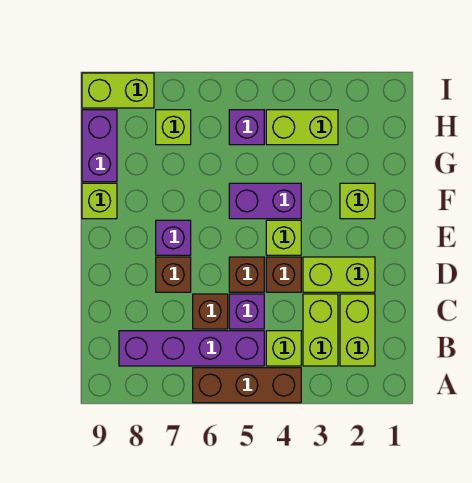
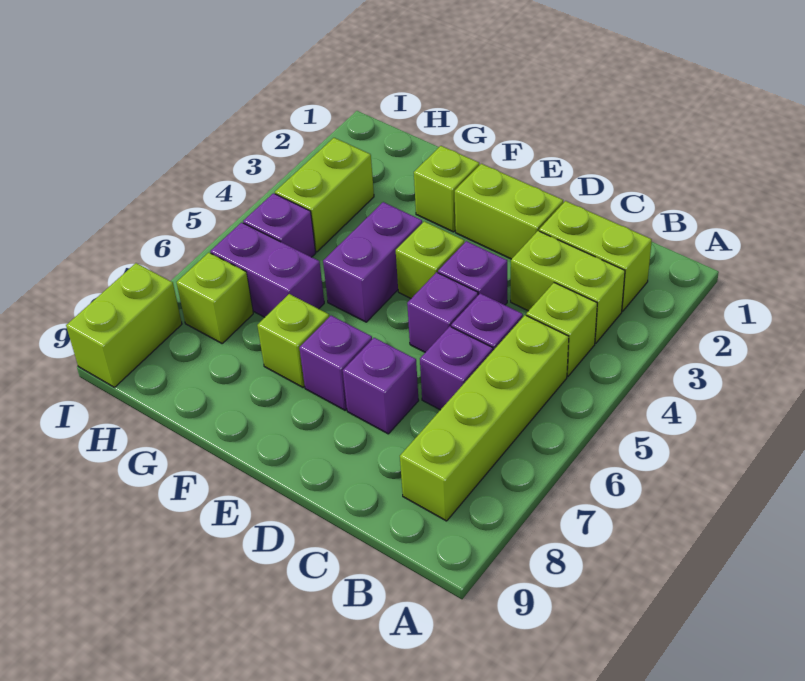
brown 1x3 brick [193,368,301,403] -> none
purple 1x4 brick [119,331,264,366] -> lime 1x4 brick [400,315,569,521]
brown 1x1 brick [193,294,228,329] -> purple 1x1 brick [420,326,493,410]
lime 1x2 brick [303,257,375,292] -> lime 1x2 brick turned to [455,164,563,259]
brown 1x1 brick [266,257,301,292] -> purple 1x1 brick [438,241,507,305]
brown 1x1 brick [229,257,264,292] -> purple 1x1 brick [407,272,478,352]
brown 1x1 brick [156,257,191,292] -> purple 1x1 brick [343,338,419,434]
lime 1x1 brick [82,183,117,219] -> lime 1x1 brick moved to [257,294,329,387]
purple 1x2 brick [82,110,117,182] -> purple 1x2 brick moved to [210,222,324,317]

